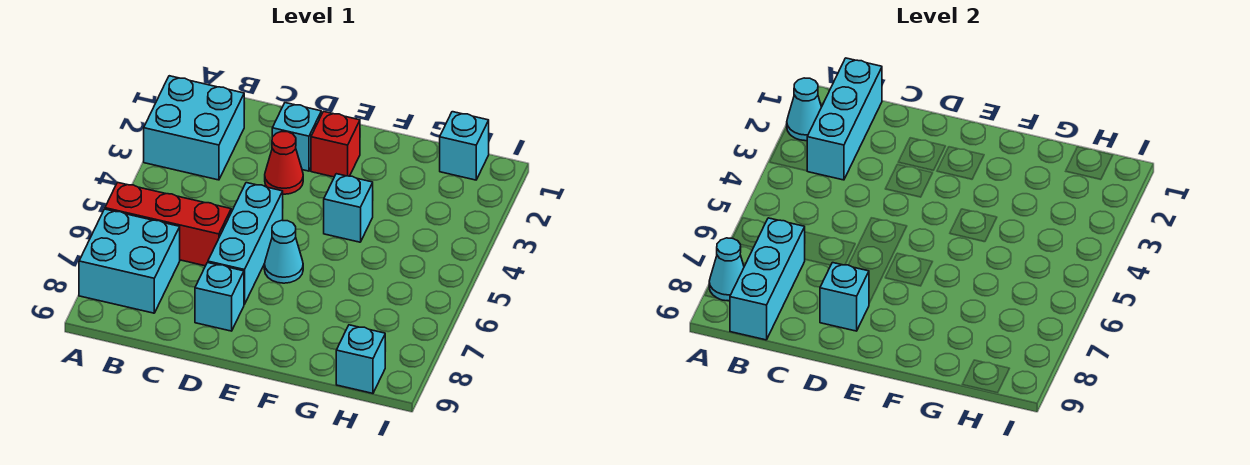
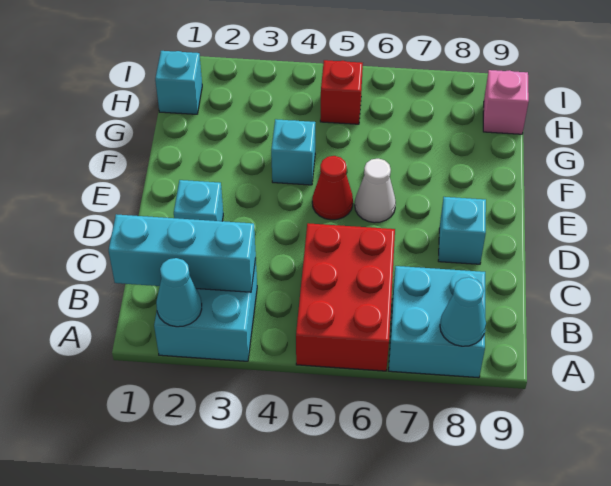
red 1x3 brick [105,182,231,266] -> red 2x3 brick [296,223,395,371]
cyan 1x3 brick [730,218,805,340] -> none
red 1x1 cone [265,132,303,194] -> red 1x1 cone moved to [312,156,353,220]
cyan 1x3 brick [208,183,283,304] -> none
cyan 1x1 brick [820,263,869,331] -> none
red 1x1 brick [311,111,360,177] -> red 1x1 brick moved to [320,60,363,124]
cyan 1x1 cone [264,220,303,283] -> white 1x1 cone [355,159,396,223]
cyan 1x1 brick [336,325,385,393] -> pink 1x1 brick [483,70,529,134]

